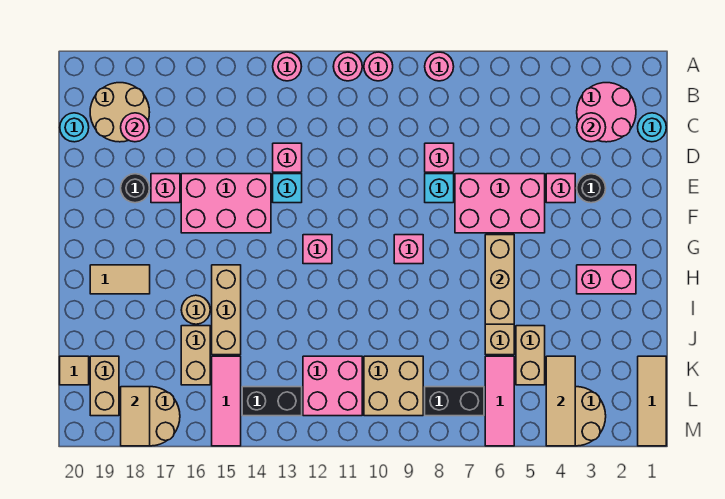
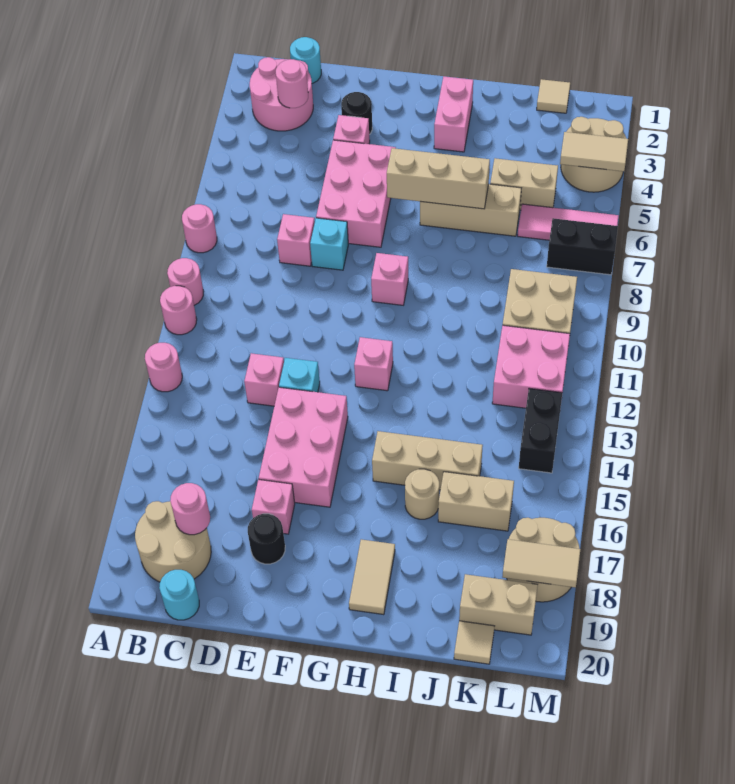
tan 1x3 tile [638,356,666,446] -> tan 1x1 tile [537,79,570,113]
tan 1x3 tile [546,356,575,446] -> tan 1x2 tile [560,132,628,171]
pink 1x3 tile [212,356,241,446] -> none
black 1x2 brick [425,387,484,416] -> black 1x2 brick turned to [547,218,618,275]

